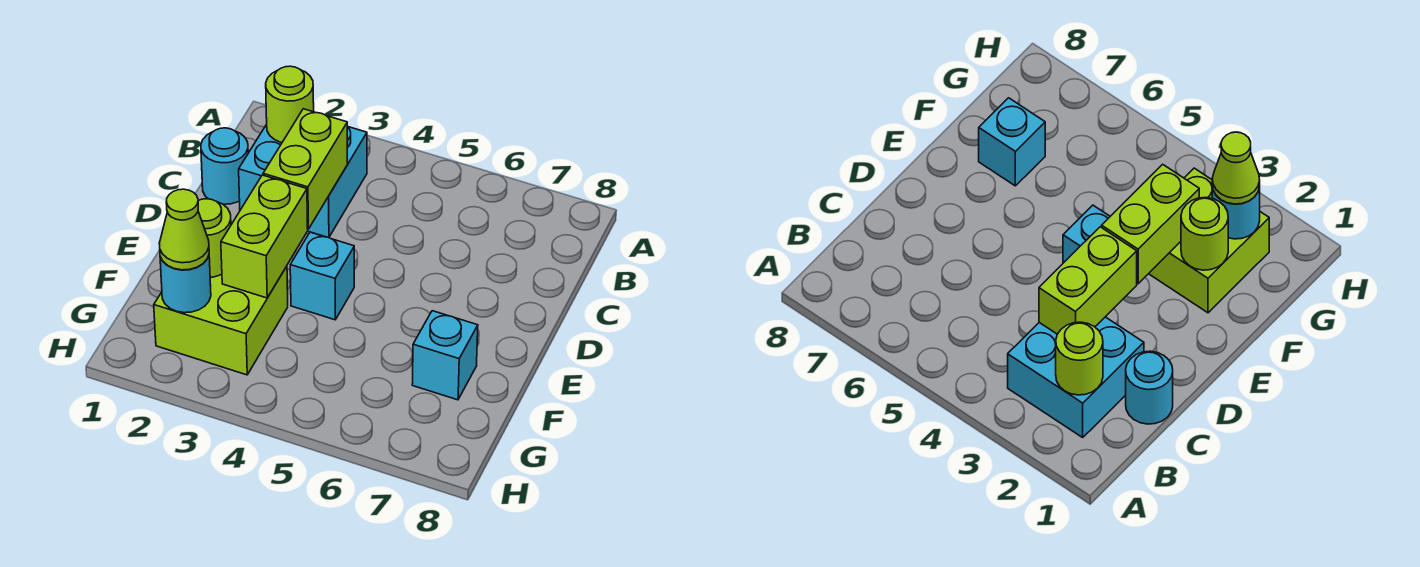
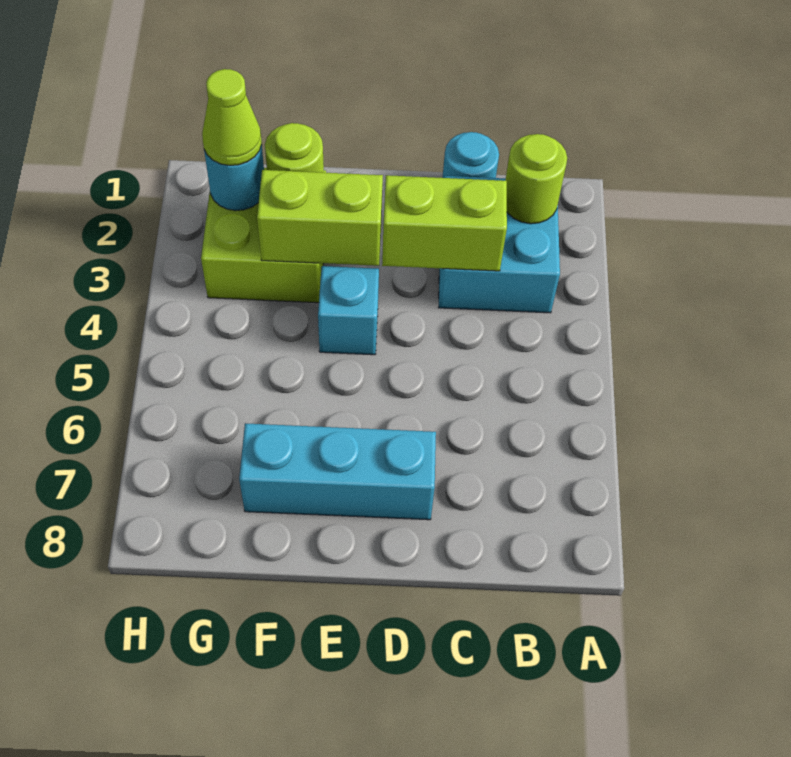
cyan 1x1 brick [412,311,478,400] -> cyan 1x3 brick [239,423,436,520]

